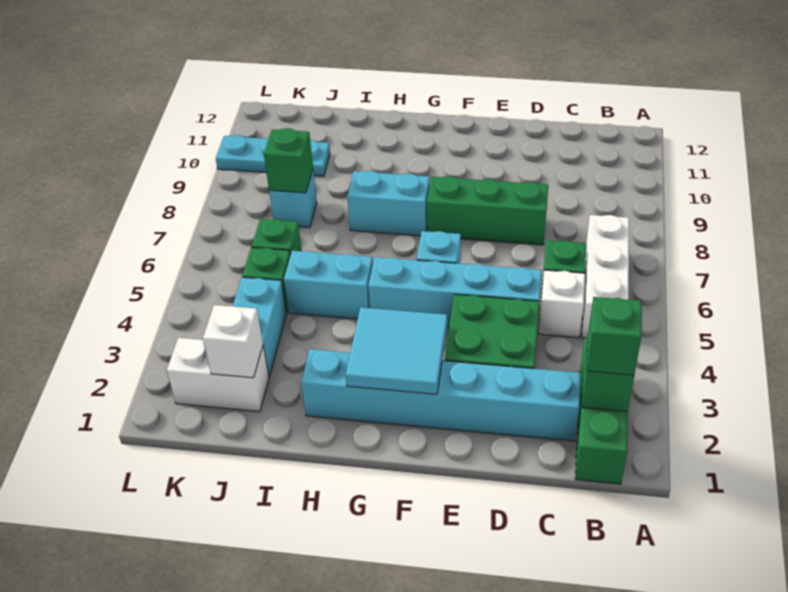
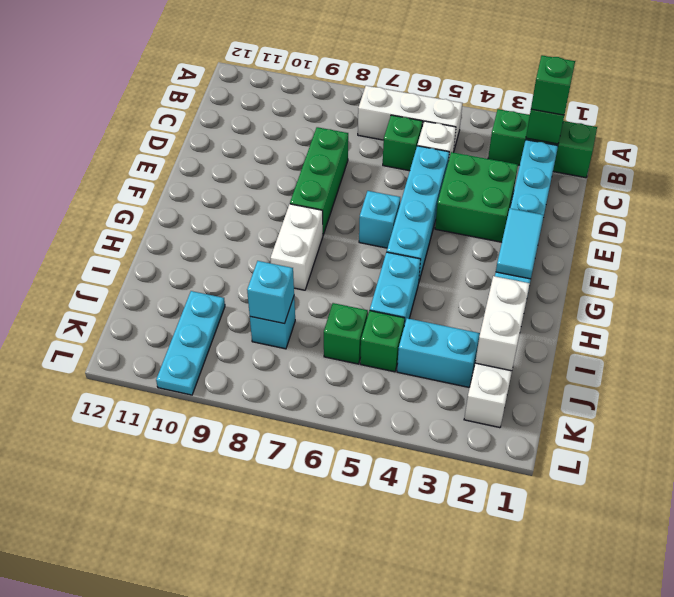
cyan 2x2 tile [346,307,447,394] -> cyan 1x2 tile [496,208,544,279]
cyan 1x2 brick [347,171,430,236] -> white 1x2 brick [271,204,323,290]
white 1x1 brick [203,305,263,378] -> white 1x2 brick [475,276,530,371]
green 1x1 brick [264,128,313,193] -> cyan 1x1 brick [247,261,294,324]

